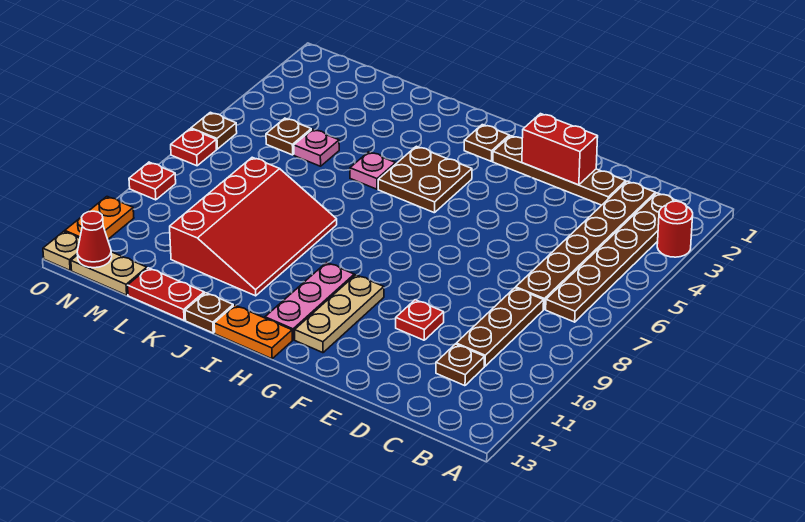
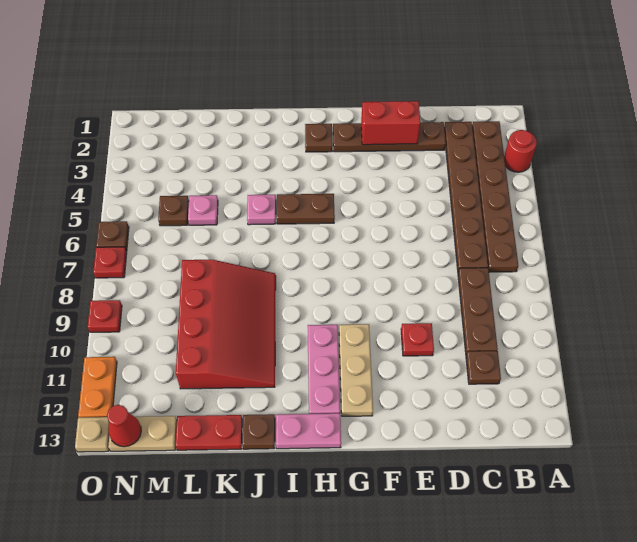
brown 2x2 plate [378,146,472,213] -> brown 1x2 plate [277,194,335,224]
orange 1x2 plate [214,305,292,359] -> pink 1x2 plate [276,413,341,449]

